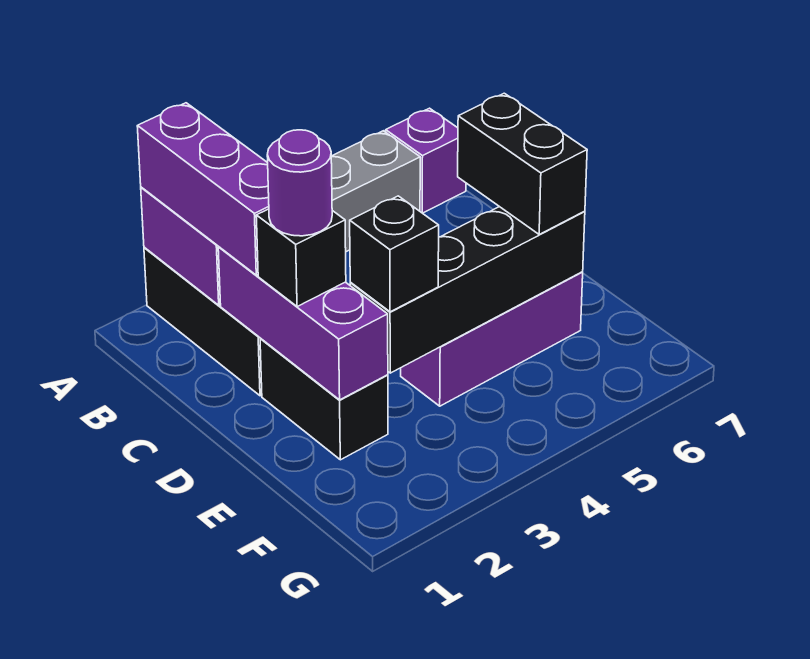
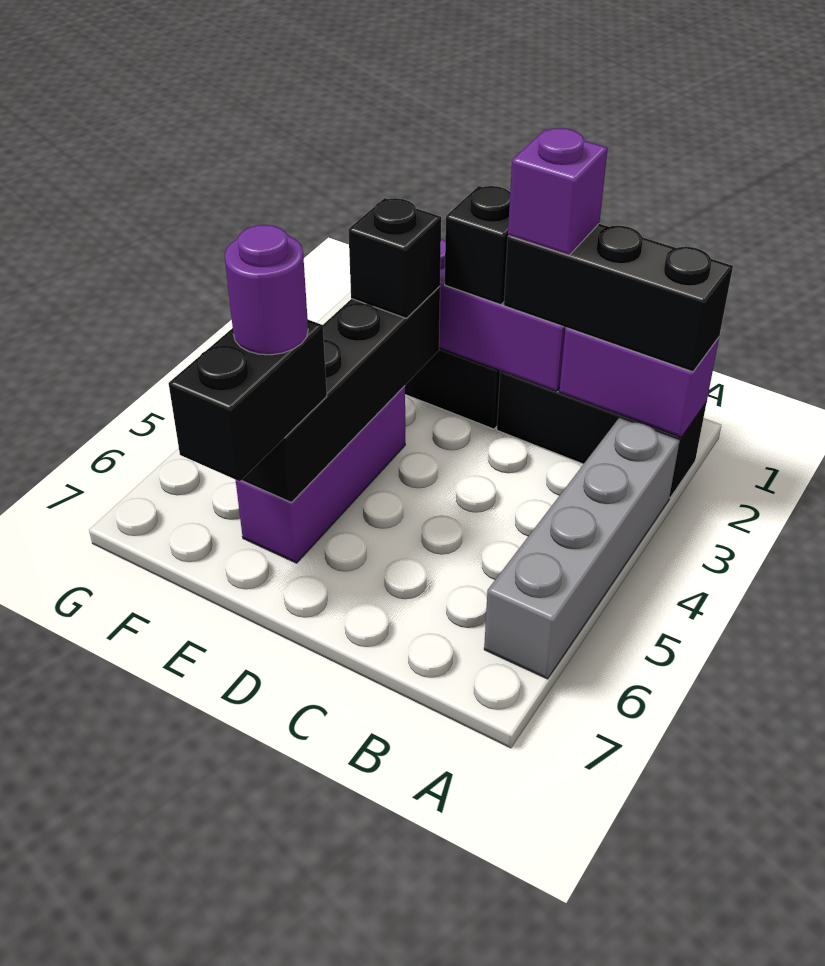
purple 1x3 brick [137,103,269,275] -> black 1x3 brick [504,224,733,372]
purple 1x1 brick [386,108,466,213] -> purple 1x1 brick moved to [508,128,608,255]
purple 1x1 round brick [267,130,332,236] -> purple 1x1 round brick moved to [225,225,308,355]
black 1x2 brick [458,93,587,234] -> black 1x2 brick turned to [169,320,327,481]

